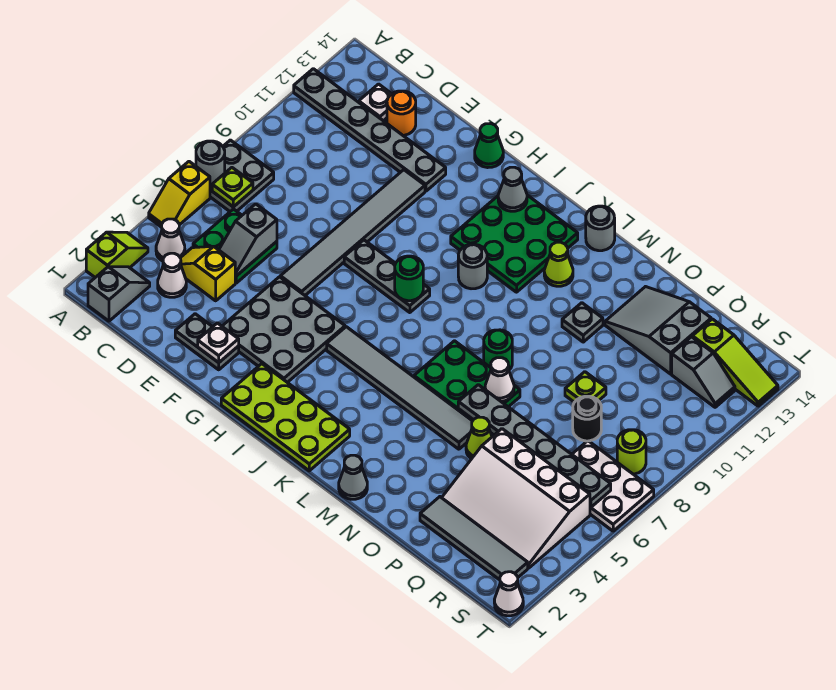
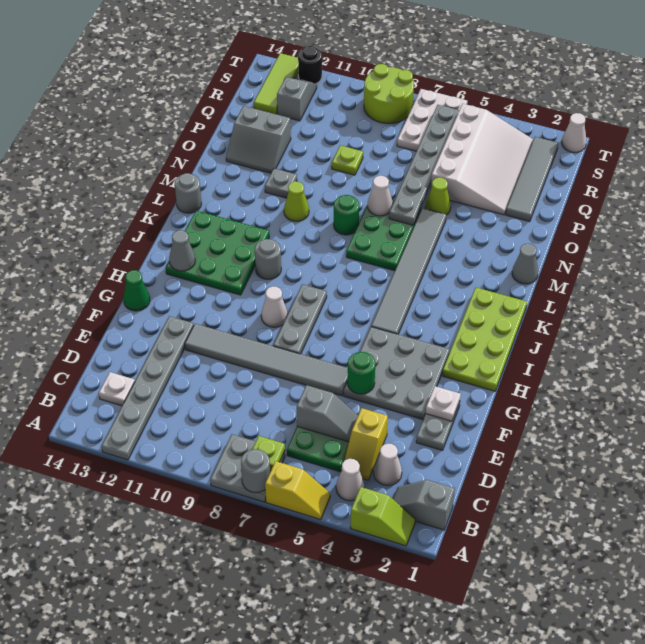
lime 1x2 slope [86,232,148,277] -> lime 1x2 slope turned to [350,487,415,546]
orange 1x1 round brick [387,91,416,135] -> none
none -> white 1x1 cone [261,286,288,327]
green 1x1 round brick [395,256,423,301] -> green 1x1 round brick moved to [347,352,375,394]
lime 1x1 cone [544,242,573,286] -> lime 1x1 cone moved to [284,181,309,221]
grey 2x3 slope [605,287,711,374] -> grey 2x2 slope [226,106,291,173]
black 1x1 round brick [573,396,601,441] -> black 1x1 round brick moved to [298,46,322,84]
lime 1x3 slope [693,319,778,406] -> lime 1x3 tile [254,53,298,114]
lime 1x1 round brick [617,430,646,474] -> lime 2x2 round brick [364,64,414,124]

